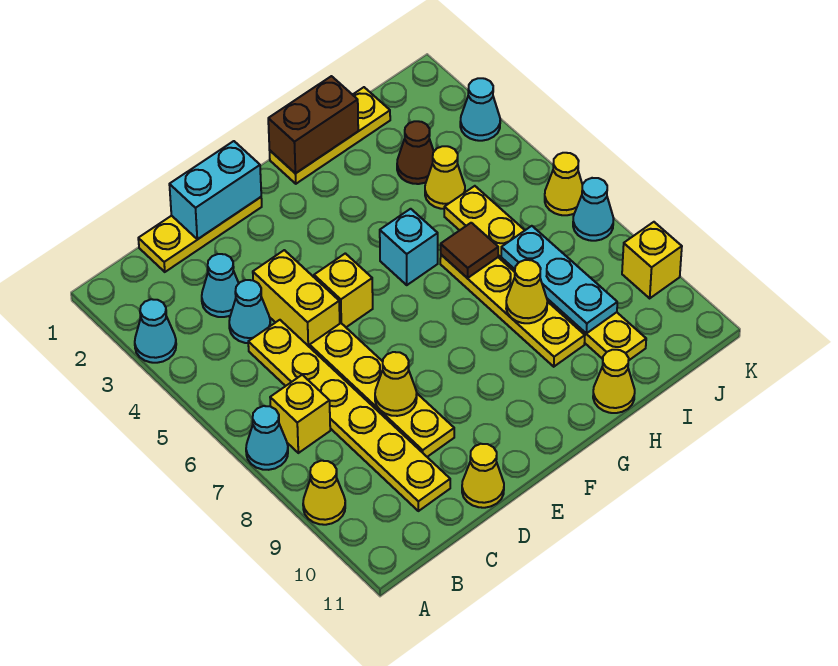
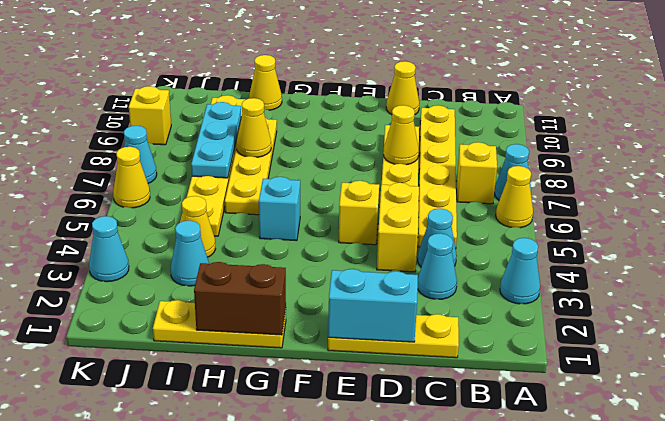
yellow 1x1 cone [303,461,345,525] -> yellow 1x1 cone moved to [496,166,533,228]
brown 1x1 tile [441,223,498,278] -> none
brown 1x1 cone [397,121,434,184] -> cyan 1x1 cone [171,220,209,286]

